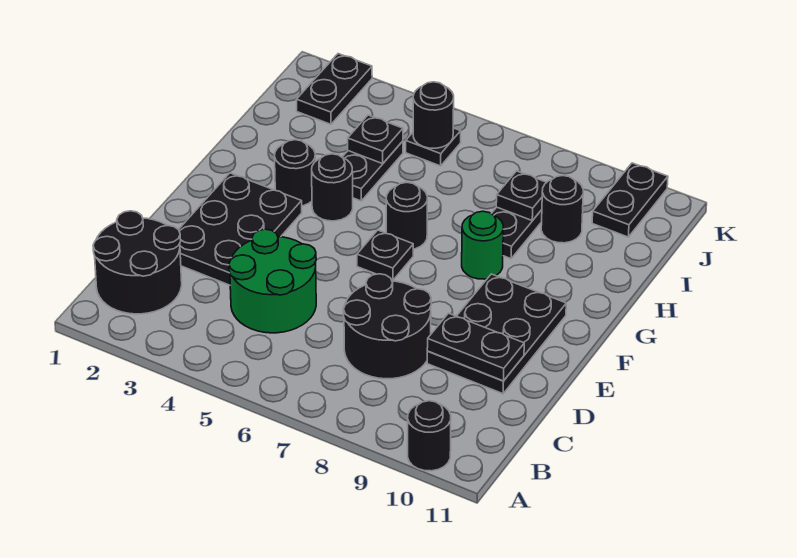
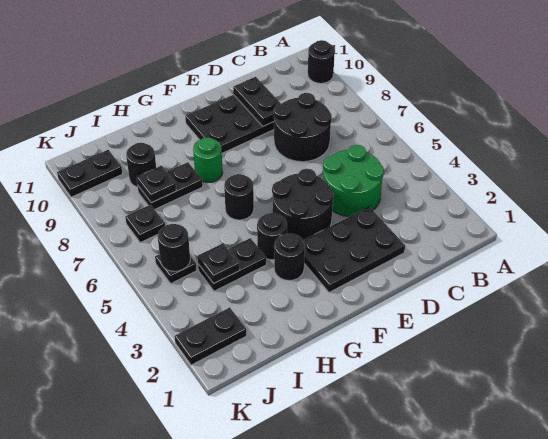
black 2x2 round brick [93,211,182,314] -> black 2x2 round brick moved to [272,169,334,240]
black 1x1 plate [357,230,413,280] -> black 1x1 plate moved to [125,205,165,243]

